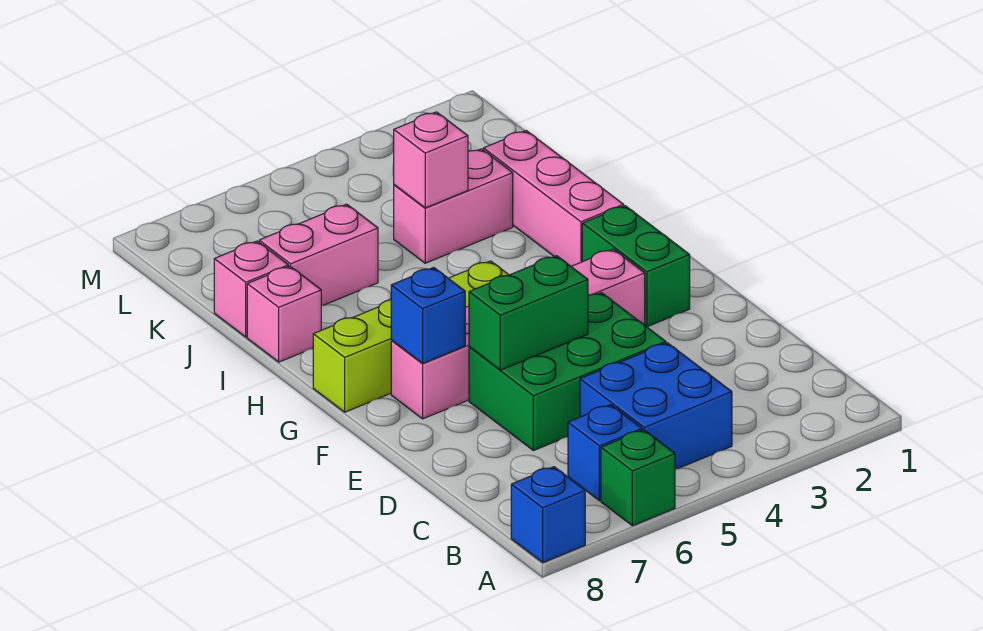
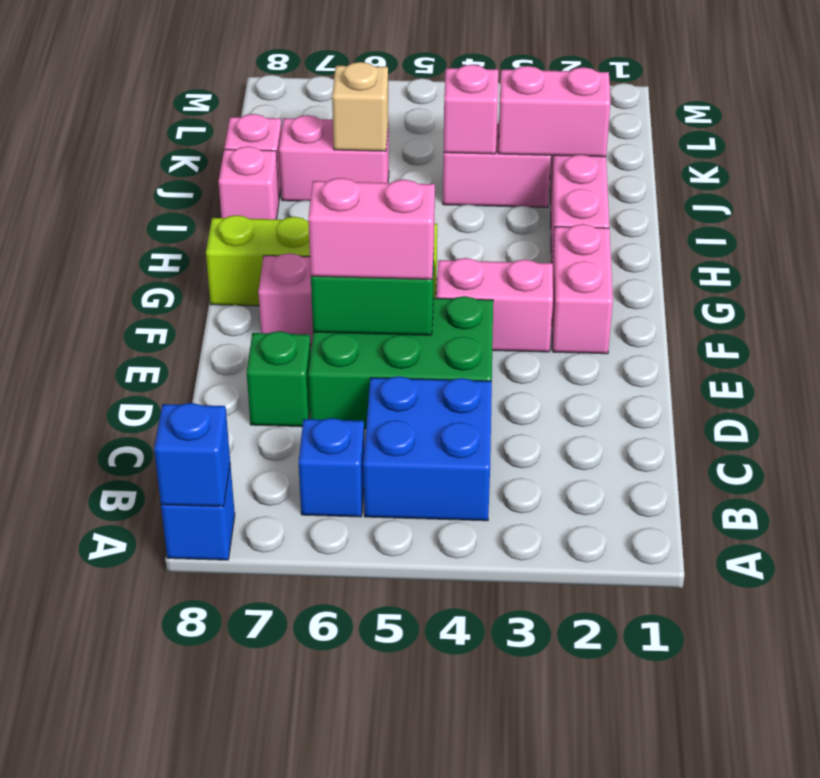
green 1x1 brick [601,430,675,526] -> green 1x1 brick moved to [247,331,311,427]
none -> pink 1x2 brick [308,178,435,279]
green 1x2 brick [582,206,690,327] -> pink 1x2 brick [552,224,613,354]
blue 1x1 brick [391,268,465,363] -> blue 1x1 brick moved to [154,403,230,507]
none -> pink 1x2 brick [499,66,610,157]
none -> tan 1x1 brick [332,62,388,151]

